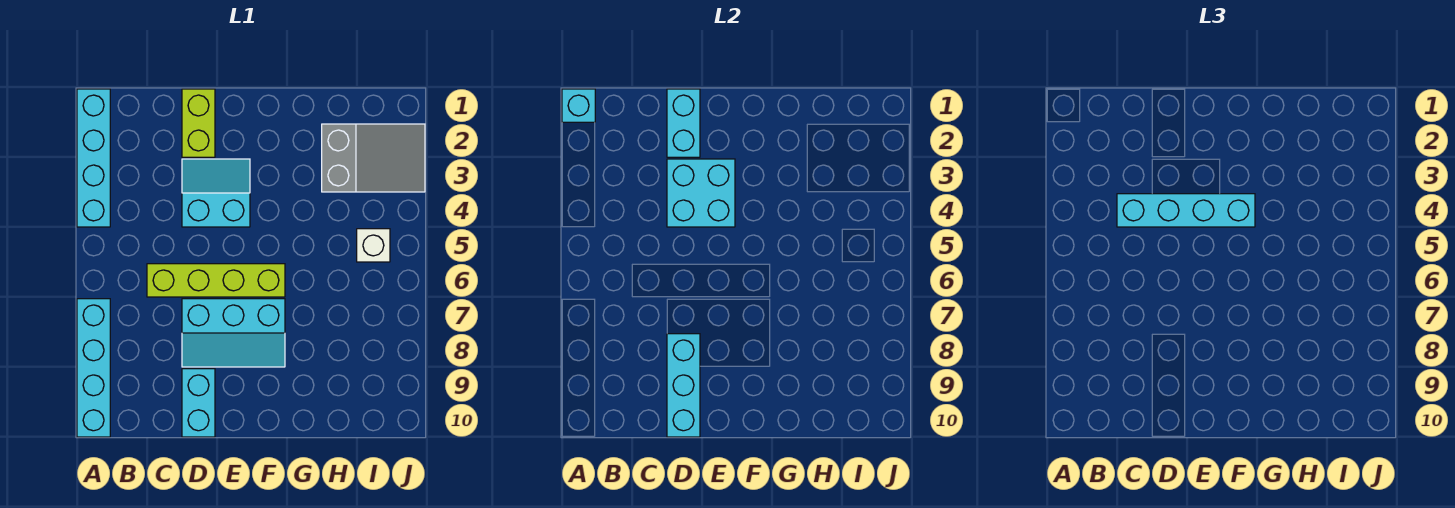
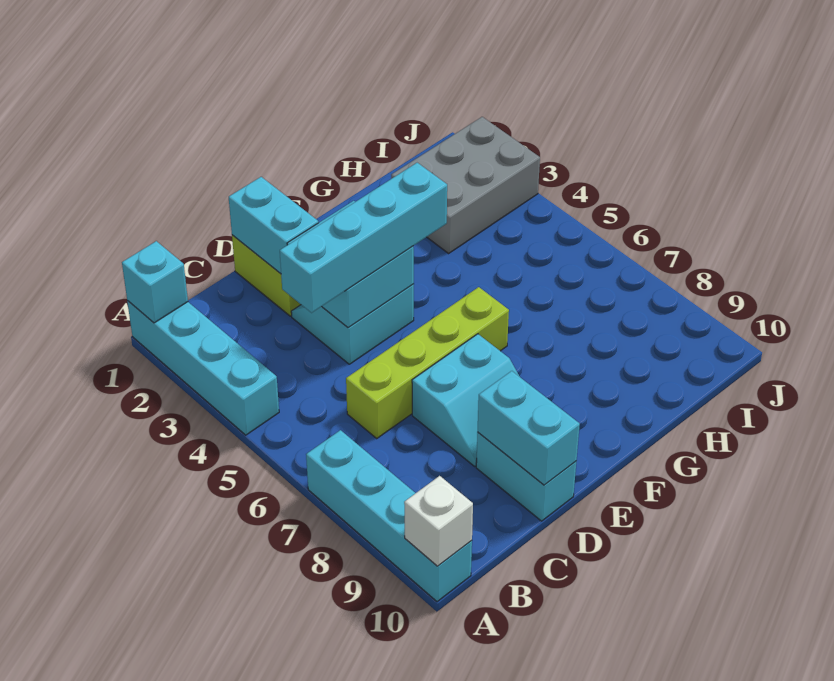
cyan 2x3 slope [182,299,285,367] -> cyan 2x2 slope [412,334,520,466]
cyan 1x3 brick [667,334,700,437] -> cyan 1x2 brick [478,371,580,485]
grey 2x3 slope [322,124,425,192] -> grey 2x3 brick [391,117,540,253]
white 1x1 brick [357,229,390,262] -> white 1x1 brick moved to [404,476,473,566]

